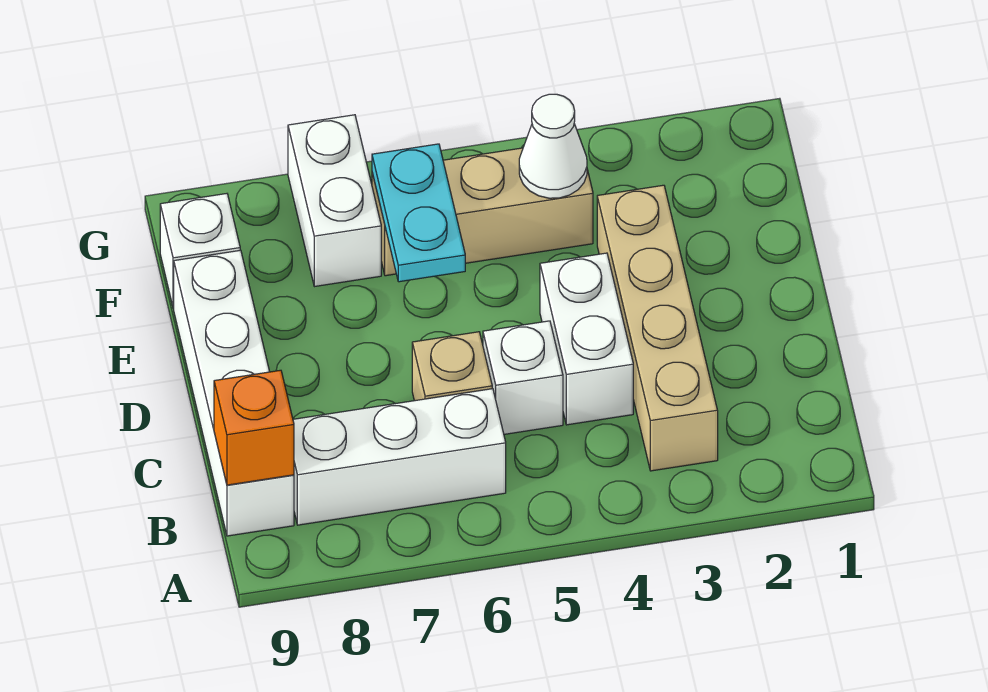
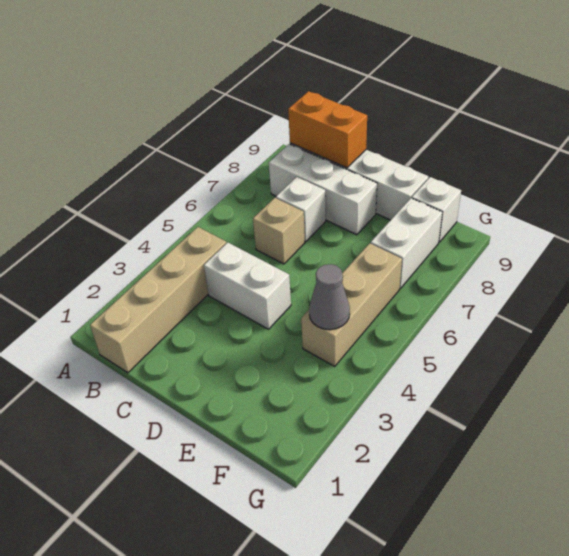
tan 1x4 brick [597,185,718,471] -> tan 1x4 brick turned to [90,227,226,373]
white 1x3 brick [293,389,506,525] -> white 1x3 brick turned to [269,144,377,235]
orange 1x1 brick [214,370,294,485] -> orange 1x2 brick [288,91,367,168]
white 1x1 brick [483,321,563,434] -> white 1x1 brick moved to [276,177,326,242]
cyan 1x2 plate [372,144,465,282] -> none
white 1x1 cone [519,94,587,198] -> grey 1x1 cone [309,264,350,330]
white 1x2 brick [288,115,381,287] -> white 1x2 brick turned to [371,198,442,288]

